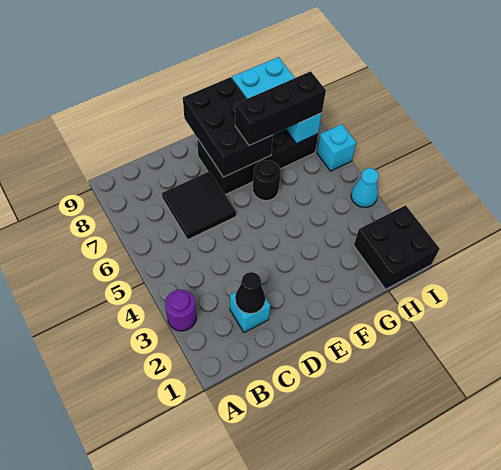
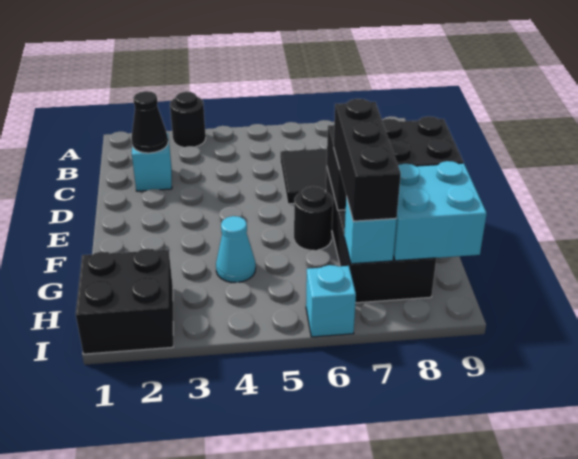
purple 1x1 round brick [165,290,196,331] -> black 1x1 round brick [170,92,206,147]
cyan 1x1 cone [351,168,379,207] -> cyan 1x1 cone moved to [216,216,256,283]

